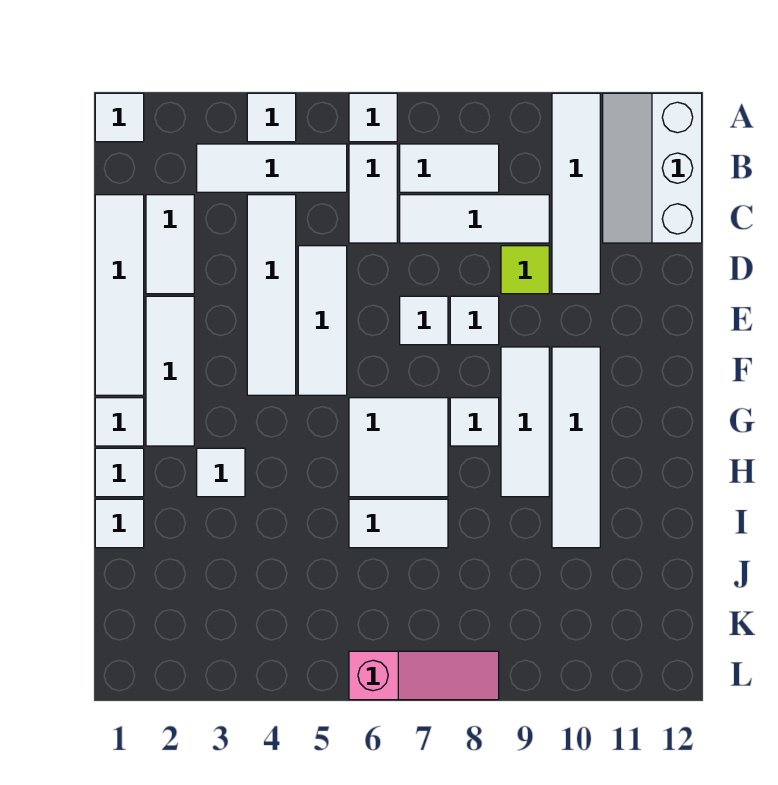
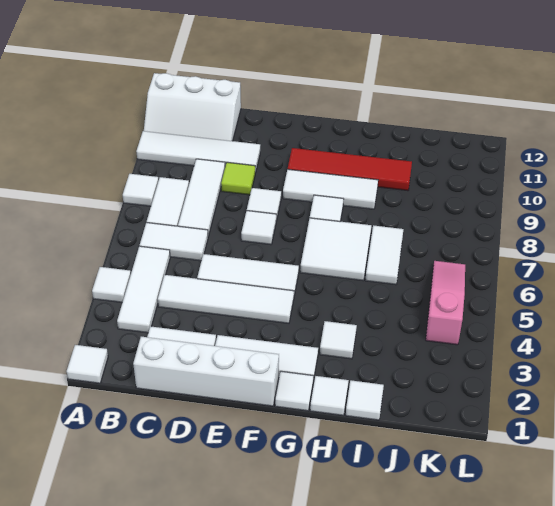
white 1x1 tile [349,93,397,142] -> white 1x1 tile moved to [123,174,159,206]
white 1x4 tile [95,195,144,395] -> white 1x4 brick [133,337,279,406]
white 1x4 tile [552,347,600,548] -> red 1x4 tile [288,148,412,191]
pink 1x3 slope [349,651,499,700] -> pink 1x3 slope moved to [426,261,465,345]

